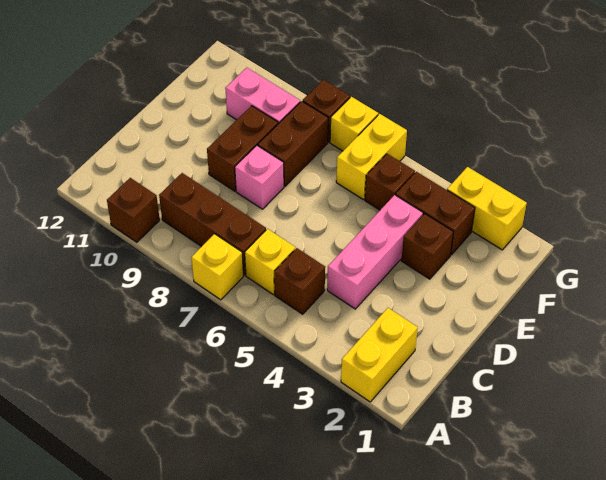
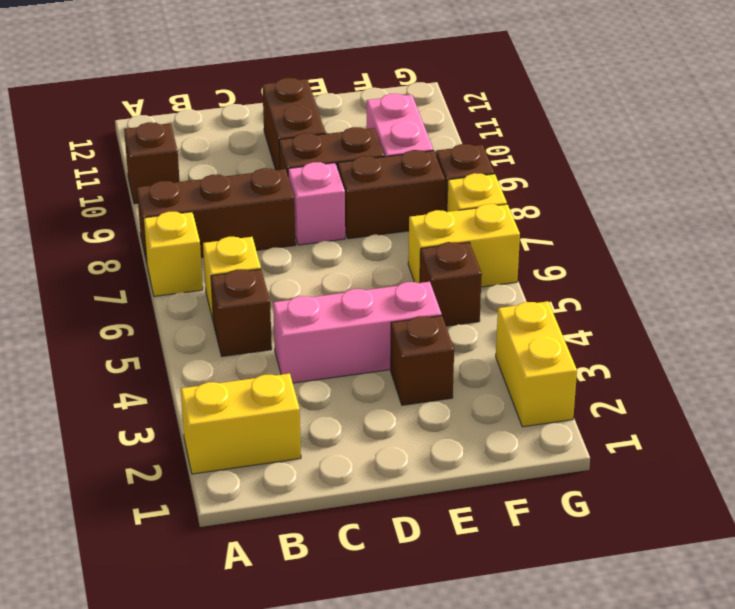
brown 1x3 brick [159,173,266,275] -> brown 1x3 brick turned to [137,168,296,262]
brown 1x2 brick [396,172,475,255] -> brown 1x2 brick moved to [262,78,325,170]

